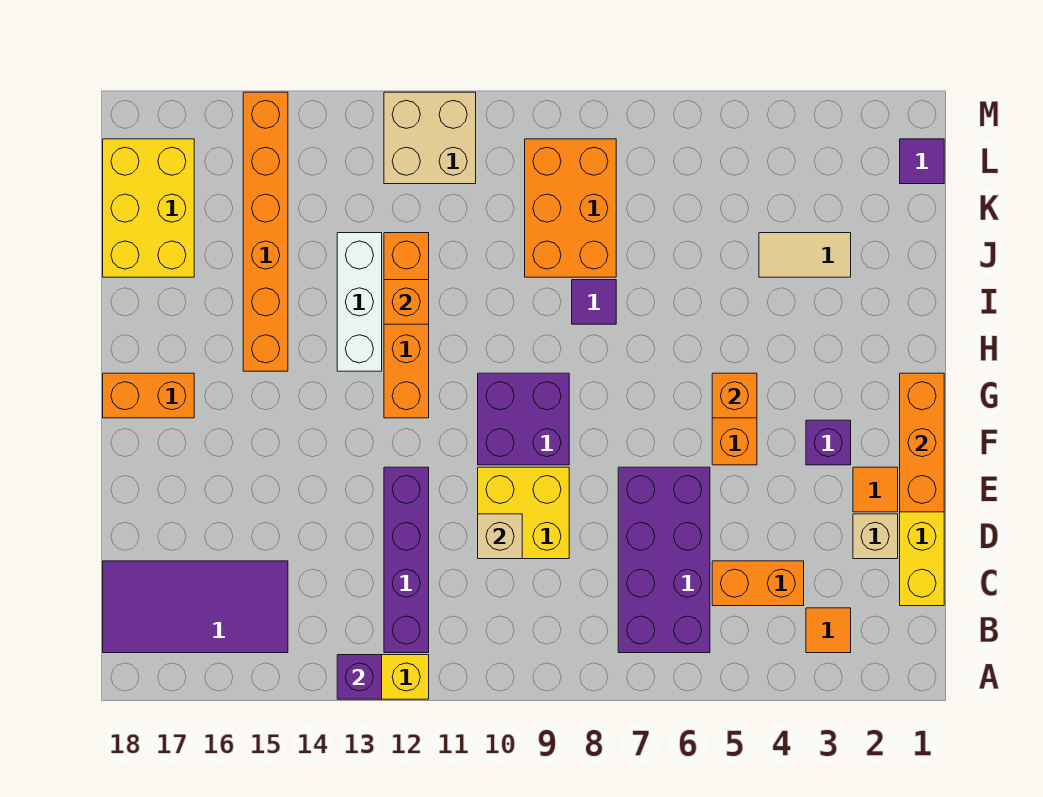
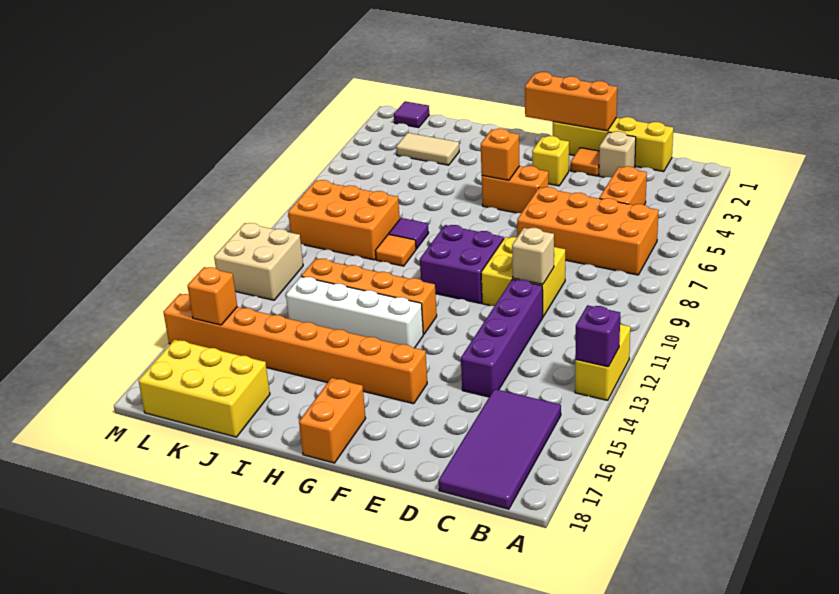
orange 1x1 tile [806,608,851,653] -> orange 1x1 tile moved to [375,234,416,266]
purple 2x4 brick [618,467,710,653] -> orange 2x4 brick [517,187,659,275]
purple 1x4 brick [384,467,429,653] -> purple 1x4 brick turned to [461,279,543,397]
purple 1x1 brick [806,420,851,465] -> yellow 1x1 brick [532,136,569,186]
white 1x3 brick [337,233,382,371] -> white 1x4 brick [286,277,423,348]
orange 1x6 brick [243,92,288,371] -> orange 1x8 brick [163,294,427,404]
orange 1x1 brick [384,280,429,324] -> orange 1x1 brick moved to [187,267,237,325]
tan 1x2 tile [759,233,851,277] -> tan 1x2 tile turned to [396,133,459,165]

